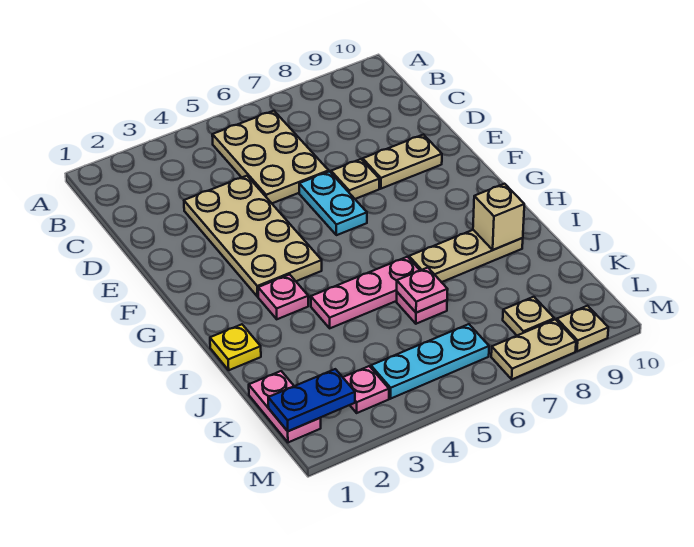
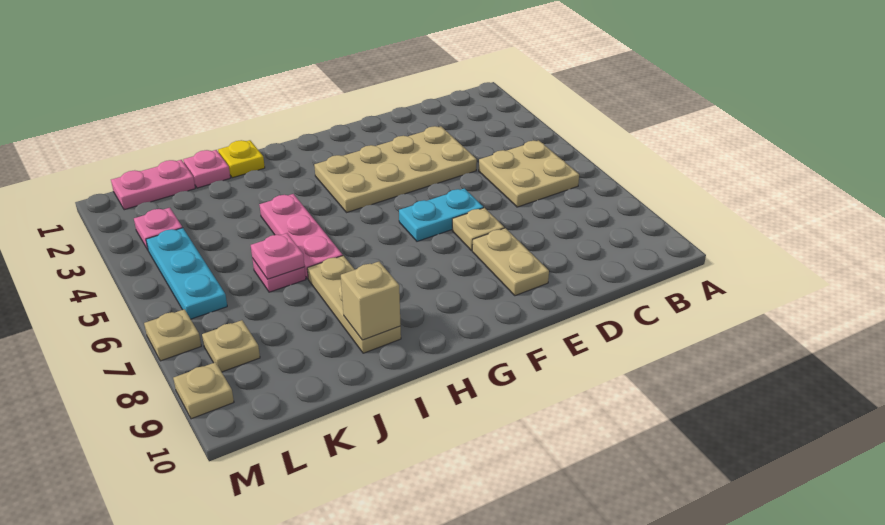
tan 2x3 plate [212,111,329,203] -> tan 2x2 plate [479,140,579,207]
pink 1x1 plate [258,275,308,319] -> pink 1x1 plate moved to [183,150,230,188]
blue 1x2 plate [268,369,355,431] -> none
tan 1x2 plate [491,319,576,379] -> tan 1x1 plate [144,309,201,361]

